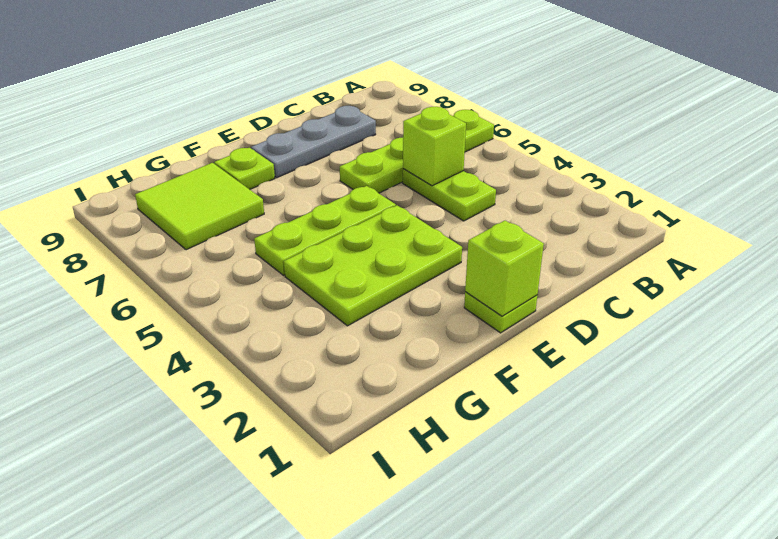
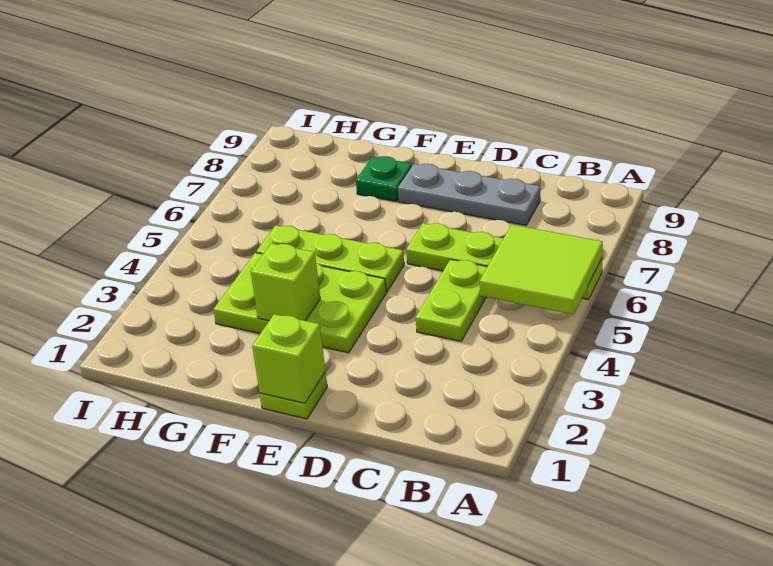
lime 1x1 brick [403,107,466,186] -> lime 1x1 brick moved to [251,243,320,321]
lime 1x1 plate [214,148,275,189] -> green 1x1 plate [356,156,412,202]
lime 2x2 tile [135,163,264,250] -> lime 2x2 tile moved to [480,225,603,315]

